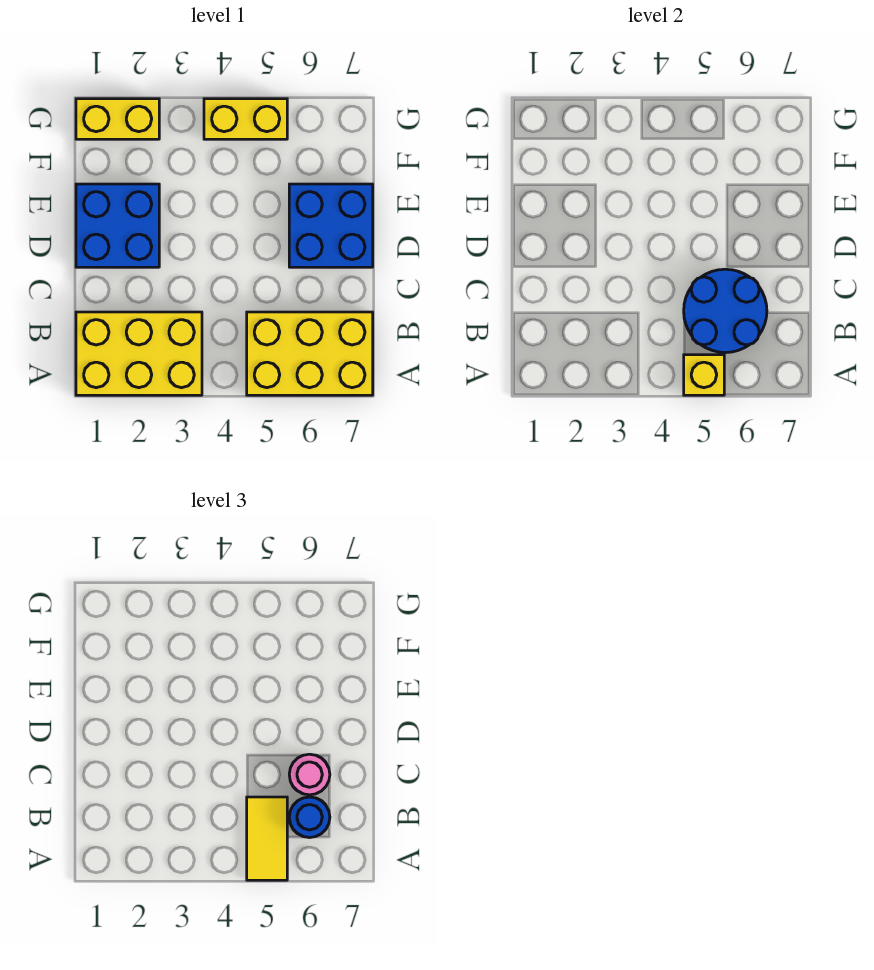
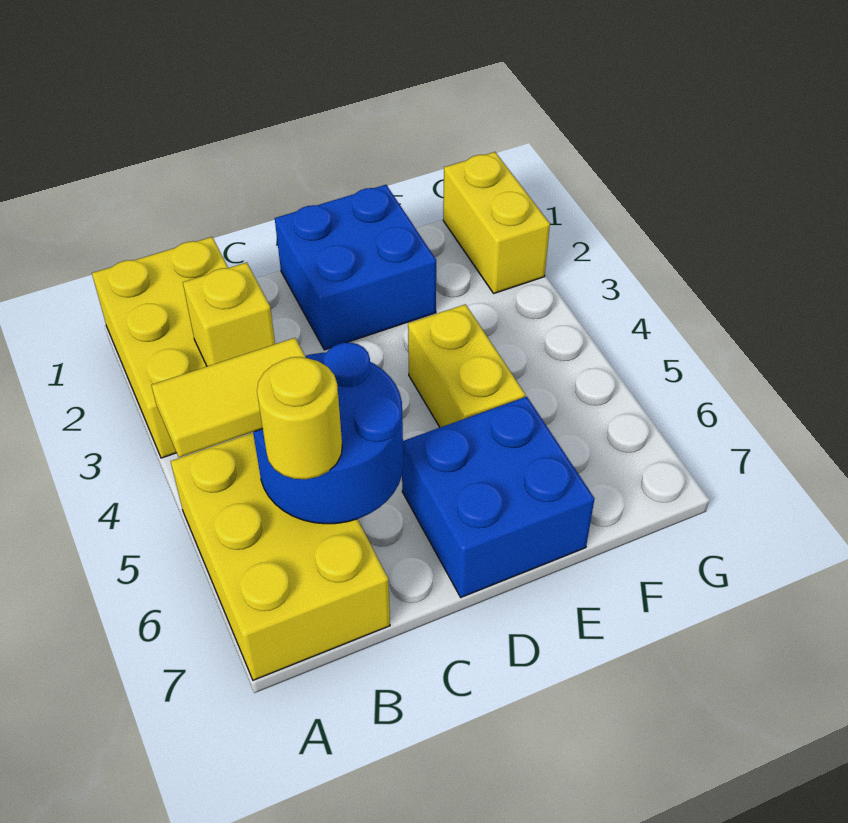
yellow 1x1 brick [684,355,724,395] -> yellow 1x1 brick moved to [183,262,275,366]
blue 1x1 round brick [289,797,330,838] -> yellow 1x1 round brick [257,357,342,479]
pink 1x1 round brick [289,754,330,795] -> none
yellow 1x2 brick [204,99,287,139] -> yellow 1x2 brick moved to [408,304,525,427]

